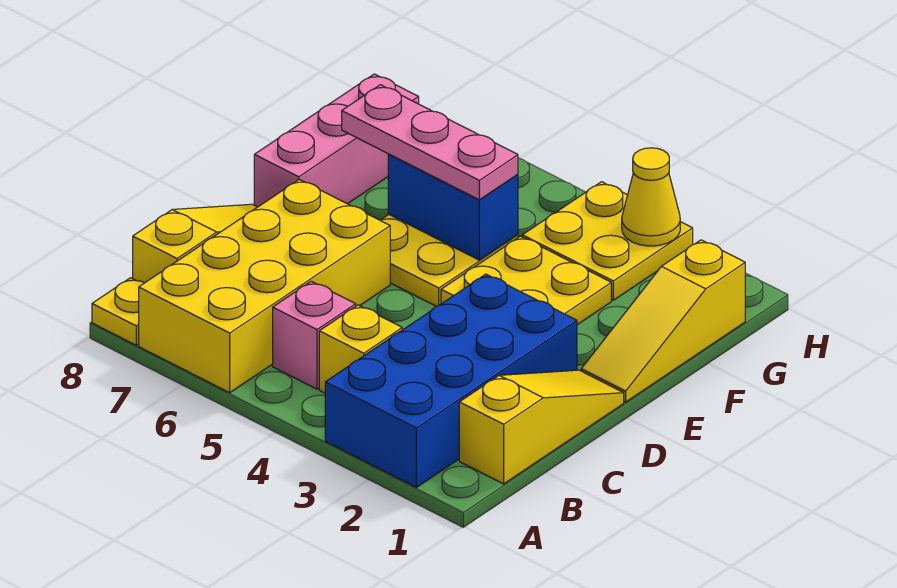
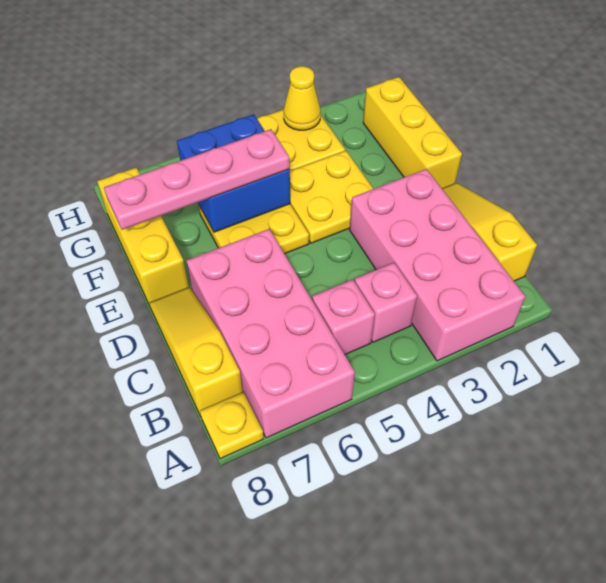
blue 2x4 brick [325,274,577,487] -> pink 2x4 brick [350,169,526,361]
yellow 2x4 brick [139,180,390,393] -> pink 2x4 brick [187,229,355,438]
yellow 1x1 brick [319,305,402,393] -> pink 1x1 brick [355,263,417,342]
yellow 1x3 slope [581,240,745,402] -> yellow 1x3 brick [363,77,462,188]
pink 1x3 brick [254,74,419,207] -> yellow 1x3 brick [97,168,189,305]
blue 1x2 brick [388,154,518,260] -> blue 2x2 brick [177,114,290,232]
pink 1x3 plate [342,85,518,200] -> pink 1x4 plate [104,129,290,230]

